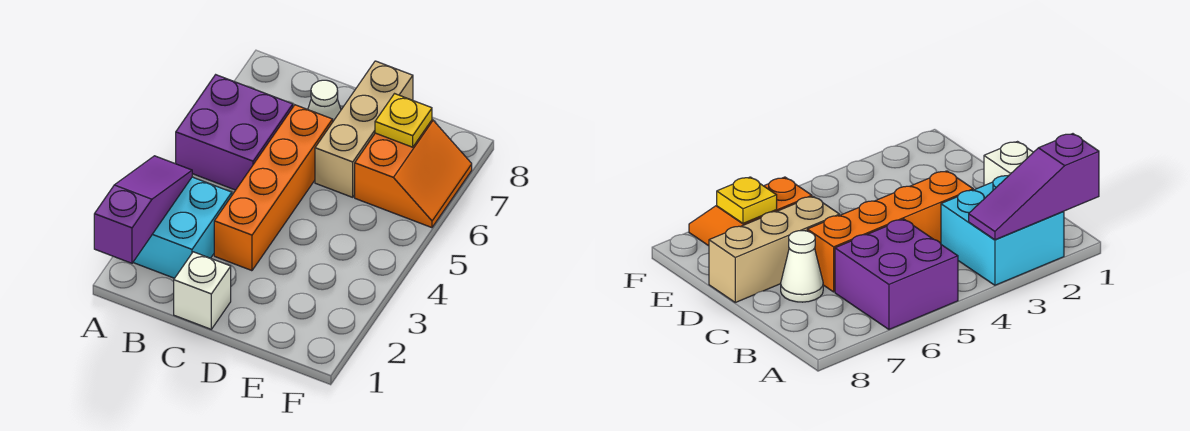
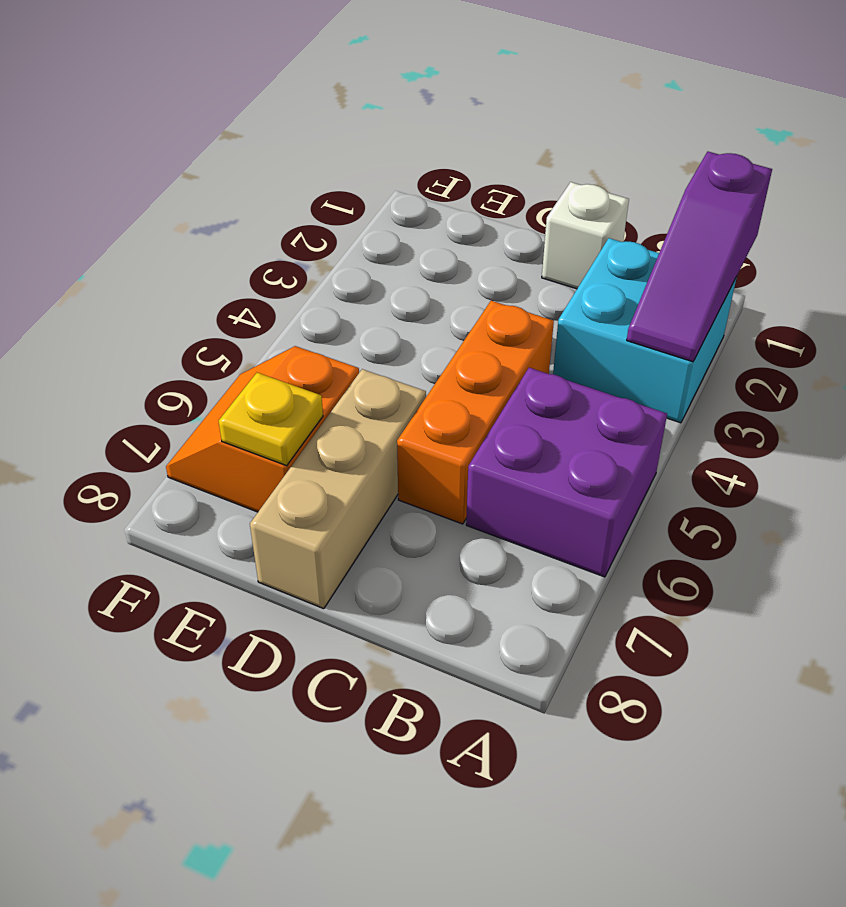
orange 1x4 brick [214,105,333,271] -> orange 1x3 brick [397,301,554,524]
white 1x1 cone [308,80,341,121] -> none

